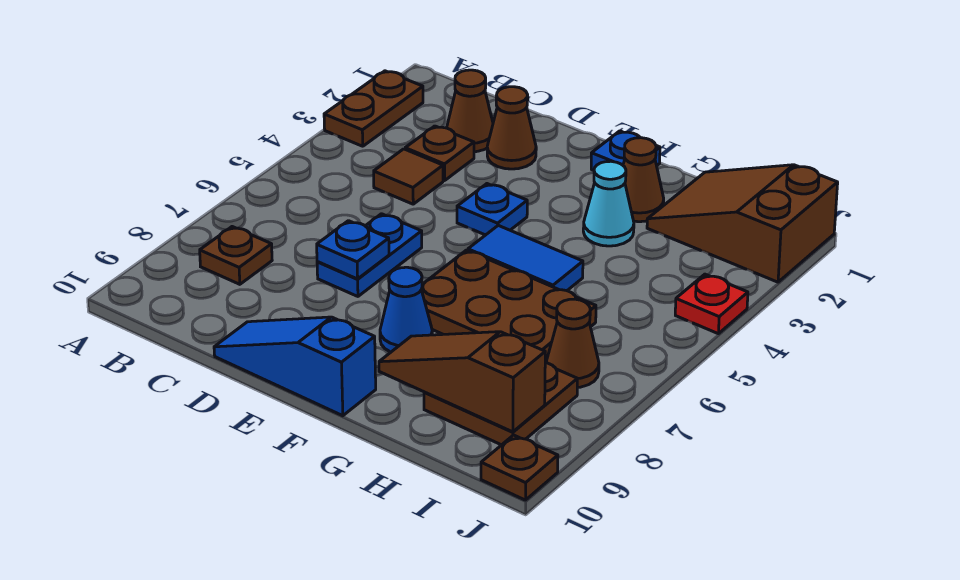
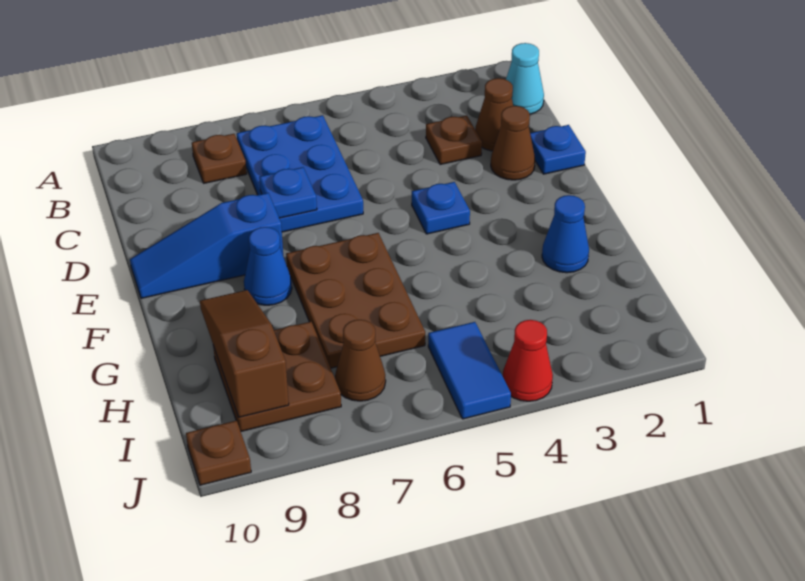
brown 1x2 plate [324,71,423,146] -> none
brown 1x1 tile [374,149,443,204] -> none
blue 1x2 plate [317,214,422,296] -> blue 2x3 plate [237,115,363,232]
blue 1x3 slope [214,317,376,416] -> blue 1x3 slope turned to [130,193,283,298]
blue 1x1 plate [591,131,660,170] -> blue 1x1 plate moved to [530,125,586,174]
blue 1x2 tile [468,225,583,291] -> blue 1x2 tile moved to [428,322,511,419]
brown 1x1 cone [623,138,664,222] -> blue 1x1 cone [542,195,589,273]
cyan 1x1 cone [583,161,634,246] -> cyan 1x1 cone moved to [506,43,544,114]
brown 2x3 slope [647,165,838,282] -> none
red 1x1 plate [675,274,748,334] -> red 1x1 cone [502,320,553,401]

